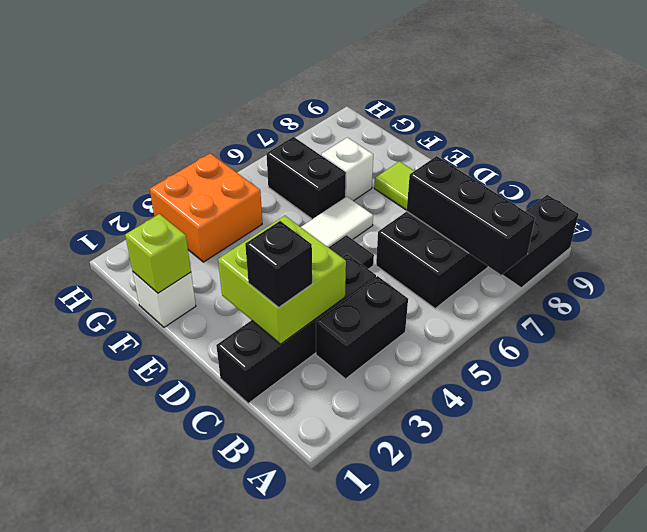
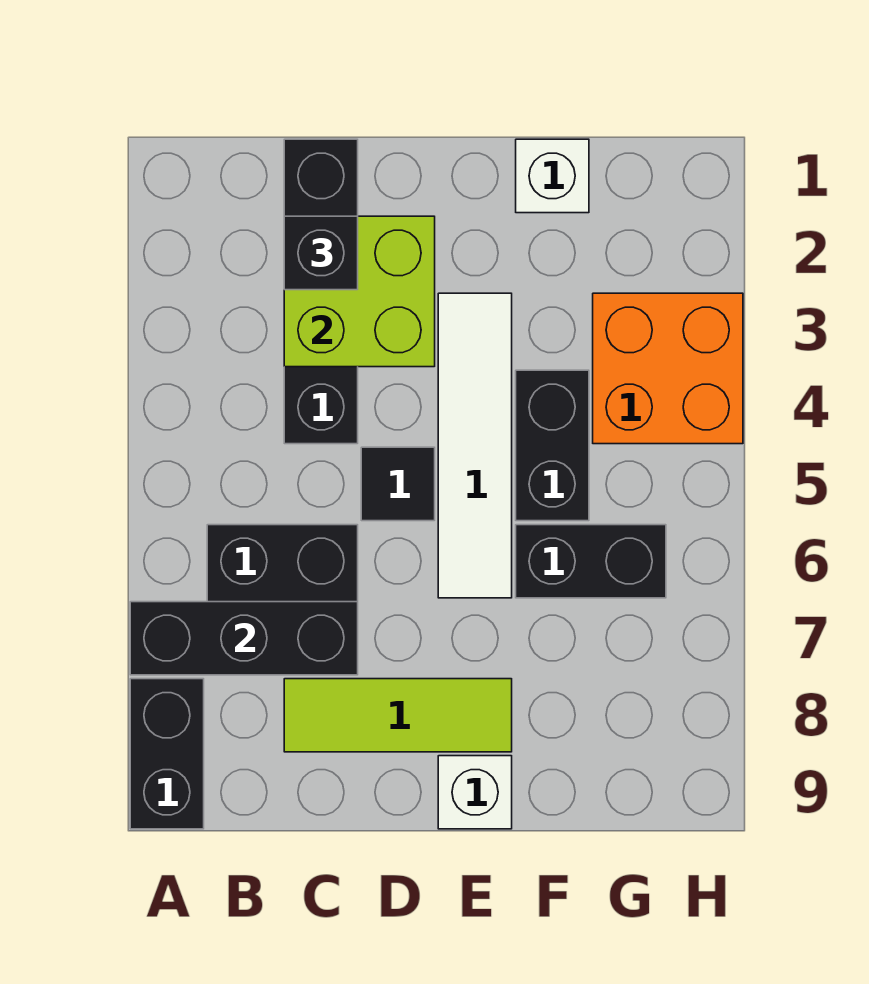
black 1x2 brick [316,276,408,379] -> black 1x2 brick moved to [516,370,589,521]
lime 1x1 brick [125,214,191,293] -> none
white 1x1 brick [321,138,373,201] -> white 1x1 brick moved to [438,756,512,829]

